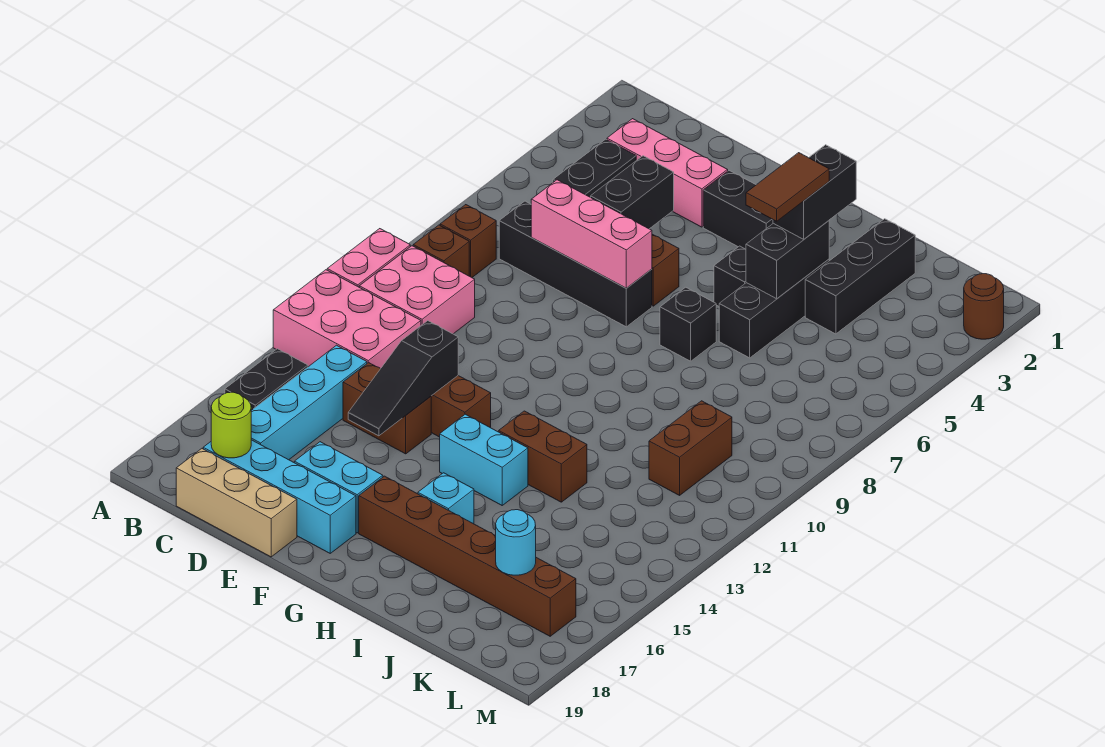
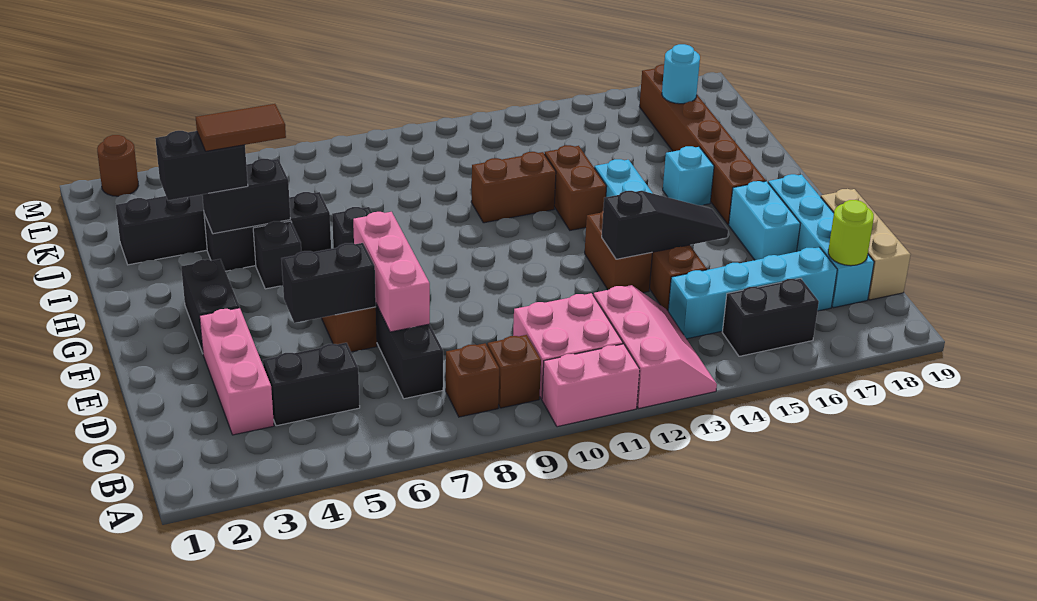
pink 2x3 brick [273,270,421,369] -> pink 2x3 slope [593,285,717,409]
brown 1x2 brick [649,401,732,495] -> brown 1x2 brick moved to [471,152,556,223]

